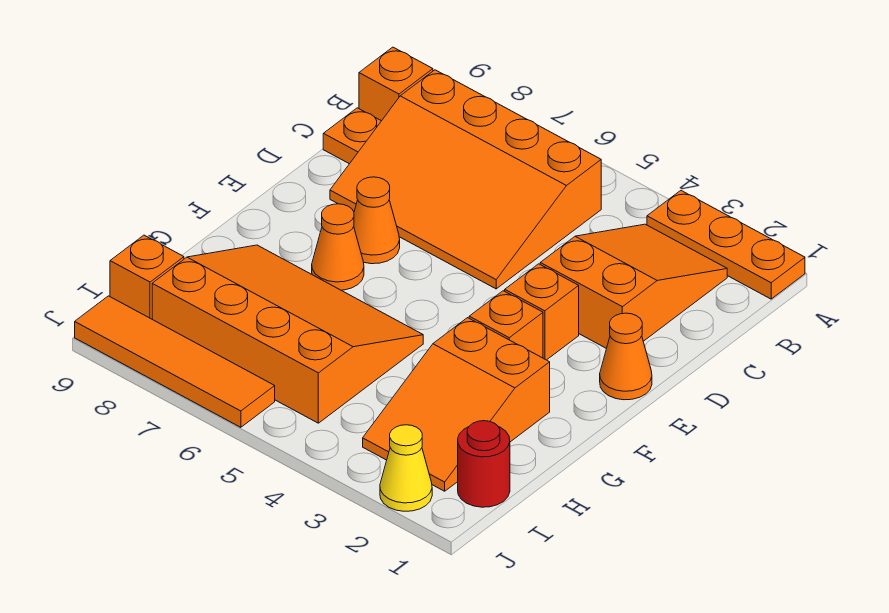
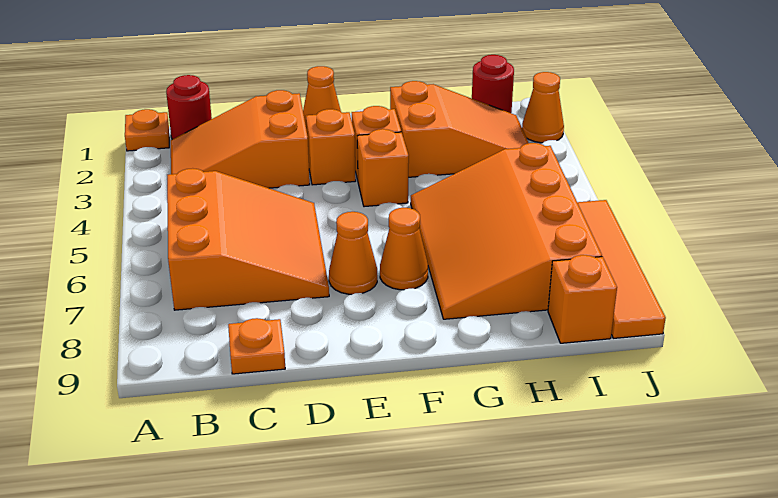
orange 1x3 plate [647,191,805,299] -> orange 1x1 plate [125,109,169,151]
none -> red 1x1 round brick [166,75,212,139]
orange 3x4 slope [330,70,601,289] -> orange 3x3 slope [167,168,329,310]
orange 1x1 brick [359,47,433,121] -> orange 1x1 brick moved to [357,129,409,207]
yellow 1x1 cone [380,425,432,511] -> orange 1x1 cone [522,72,564,143]

